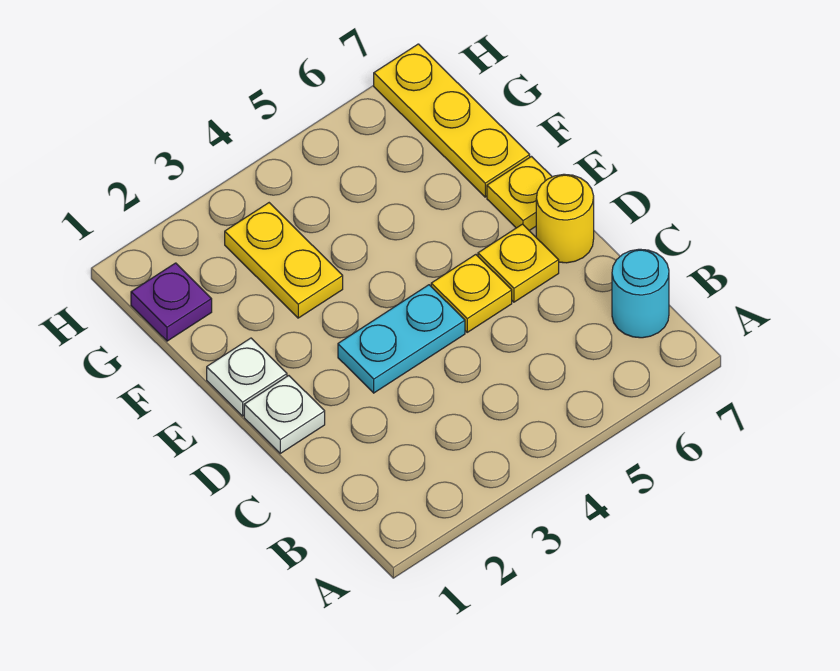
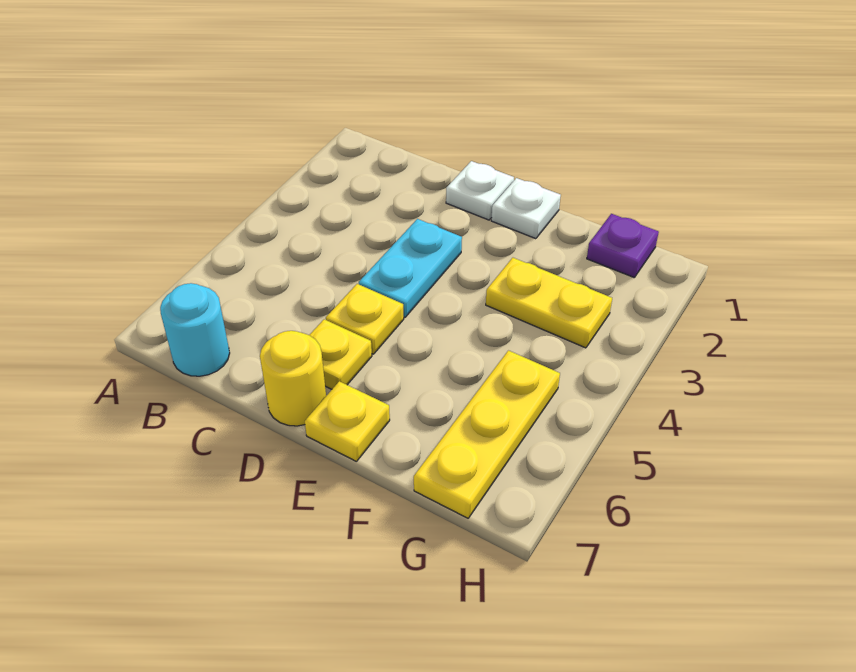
yellow 1x3 plate [374,44,530,197] -> yellow 1x3 plate turned to [414,351,560,518]

